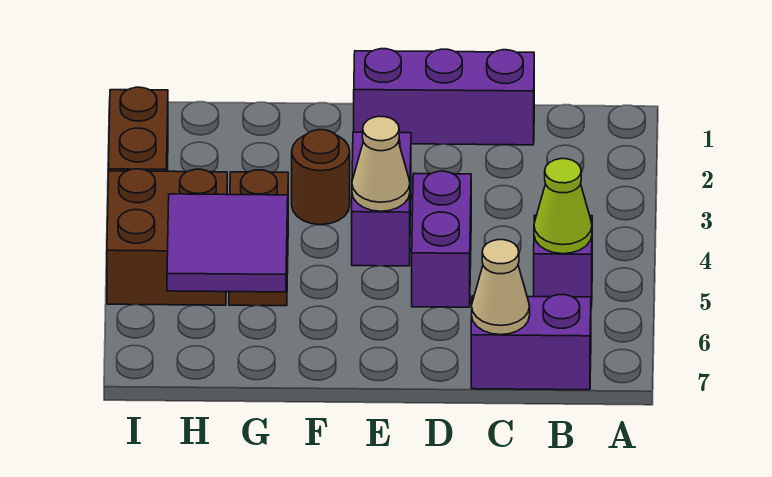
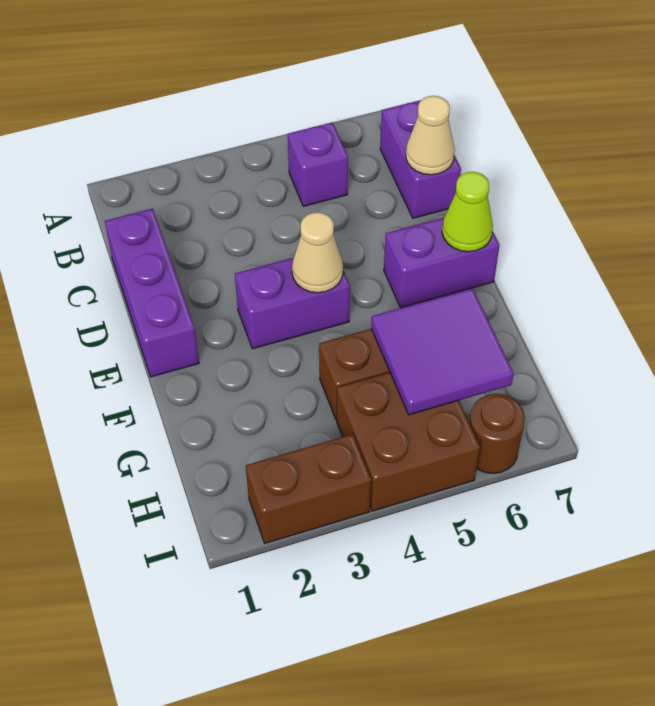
lime 1x1 cone [534,159,592,254] -> lime 1x1 cone moved to [442,172,493,252]
purple 1x2 brick [412,171,471,307] -> purple 1x2 brick moved to [384,218,500,308]
brown 1x1 round brick [292,130,350,225] -> brown 1x1 round brick moved to [469,394,525,473]

